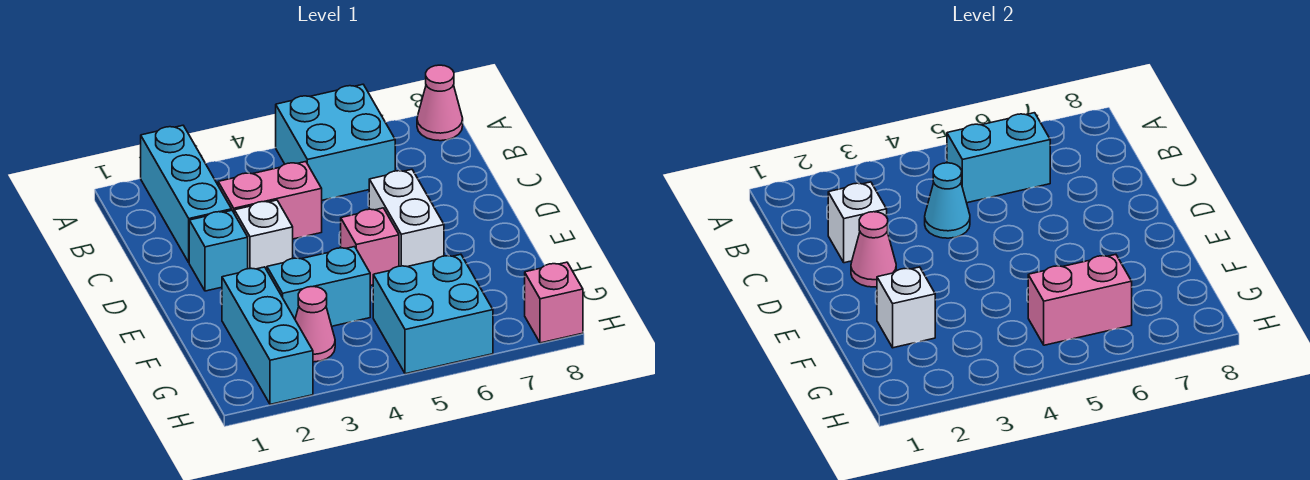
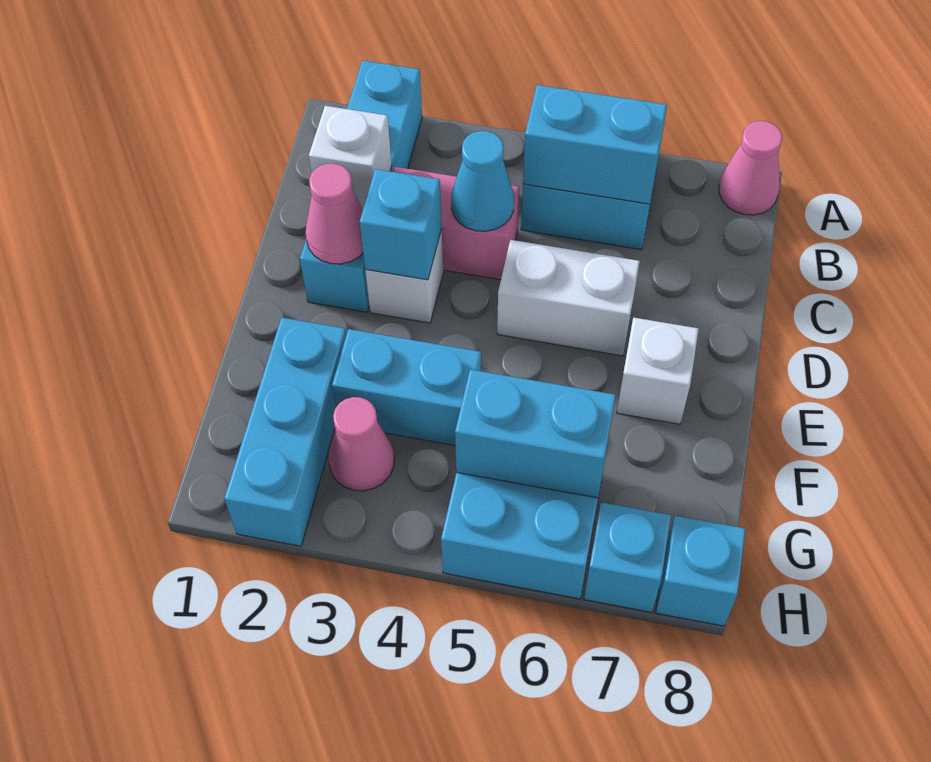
none -> cyan 1x1 brick [360,169,442,280]
white 1x2 brick [369,169,444,267] -> white 1x2 brick turned to [497,240,640,356]
pink 1x1 brick [341,208,399,286] -> none
white 1x1 brick [877,267,935,348] -> white 1x1 brick moved to [617,318,699,424]
pink 1x2 brick [1028,254,1132,345] -> cyan 1x2 brick [455,369,616,498]
none -> cyan 1x1 brick [584,502,671,612]
pink 1x1 brick [525,262,583,343] -> cyan 1x1 brick [656,516,745,626]

